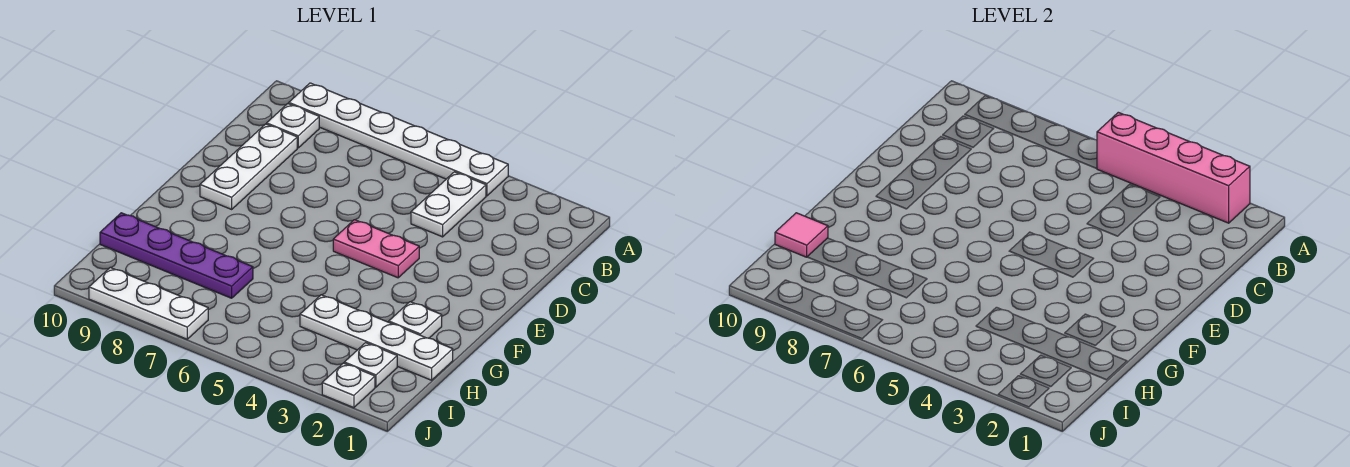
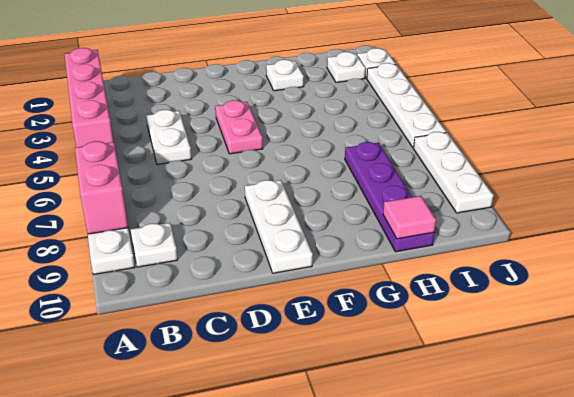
none -> pink 1x2 brick [75,141,128,234]
white 1x2 plate [411,172,486,237] -> white 1x2 plate turned to [146,110,191,164]
white 1x3 plate [200,124,297,209] -> white 1x3 plate turned to [245,180,313,273]
white 1x4 plate [300,295,453,380] -> white 1x4 plate moved to [367,63,446,148]

